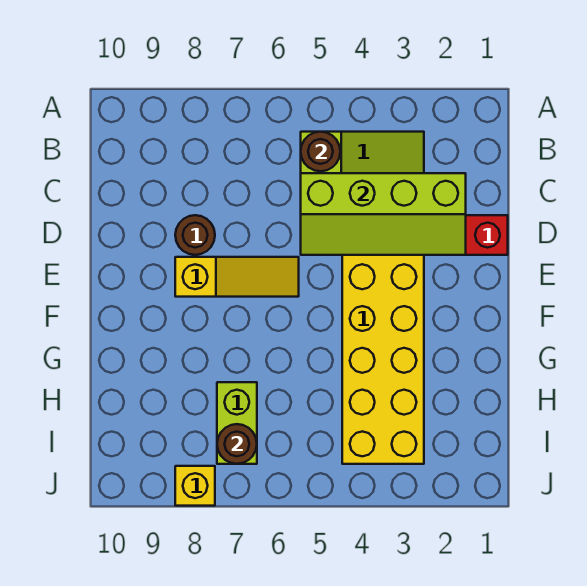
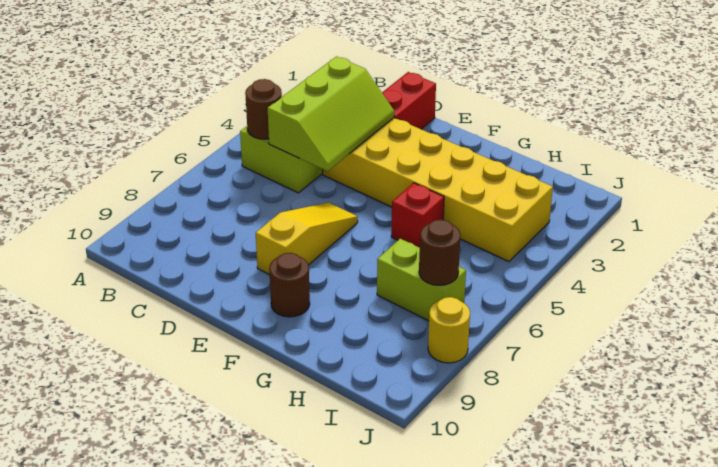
lime 2x4 slope [301,173,466,255] -> lime 2x3 slope [268,56,394,171]
brown 1x1 round brick [175,215,215,255] -> brown 1x1 round brick moved to [269,253,310,317]
none -> red 1x1 brick [391,183,444,248]
yellow 1x1 brick [175,466,215,506] -> yellow 1x1 round brick [428,297,470,363]

